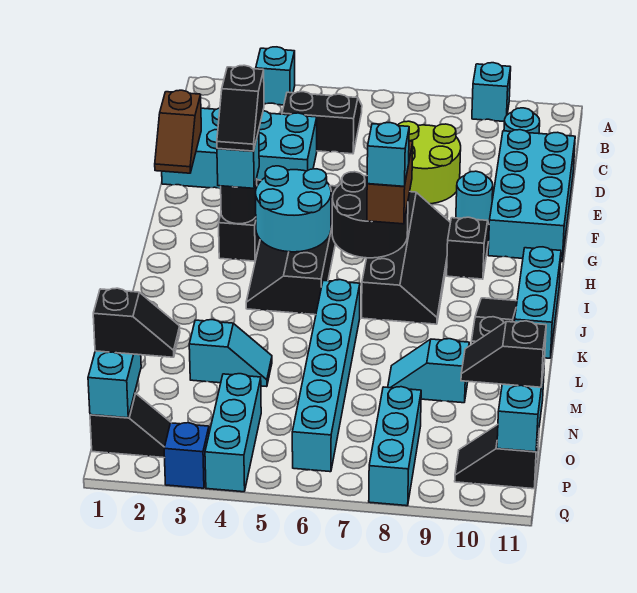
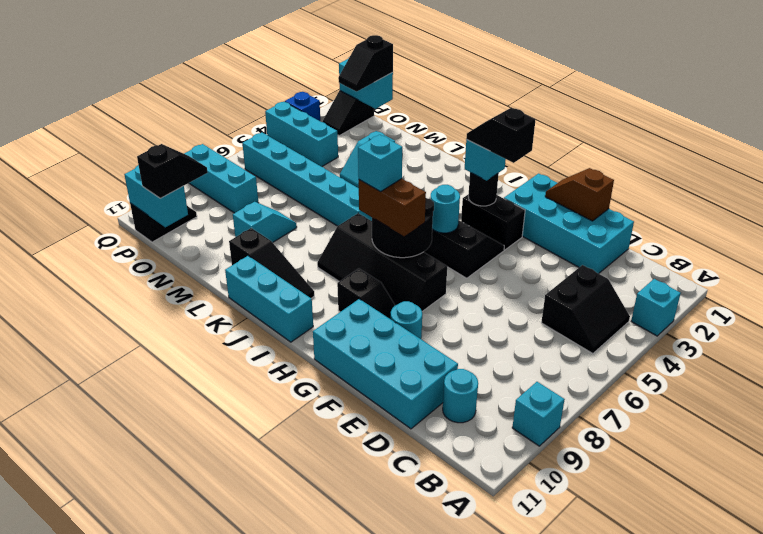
cyan 2x4 brick [162,108,317,189] -> cyan 2x4 brick turned to [504,173,634,274]
lime 2x2 round brick [398,121,461,204] -> none
cyan 2x2 round brick [256,166,331,252] -> cyan 1x1 round brick [430,185,460,233]

